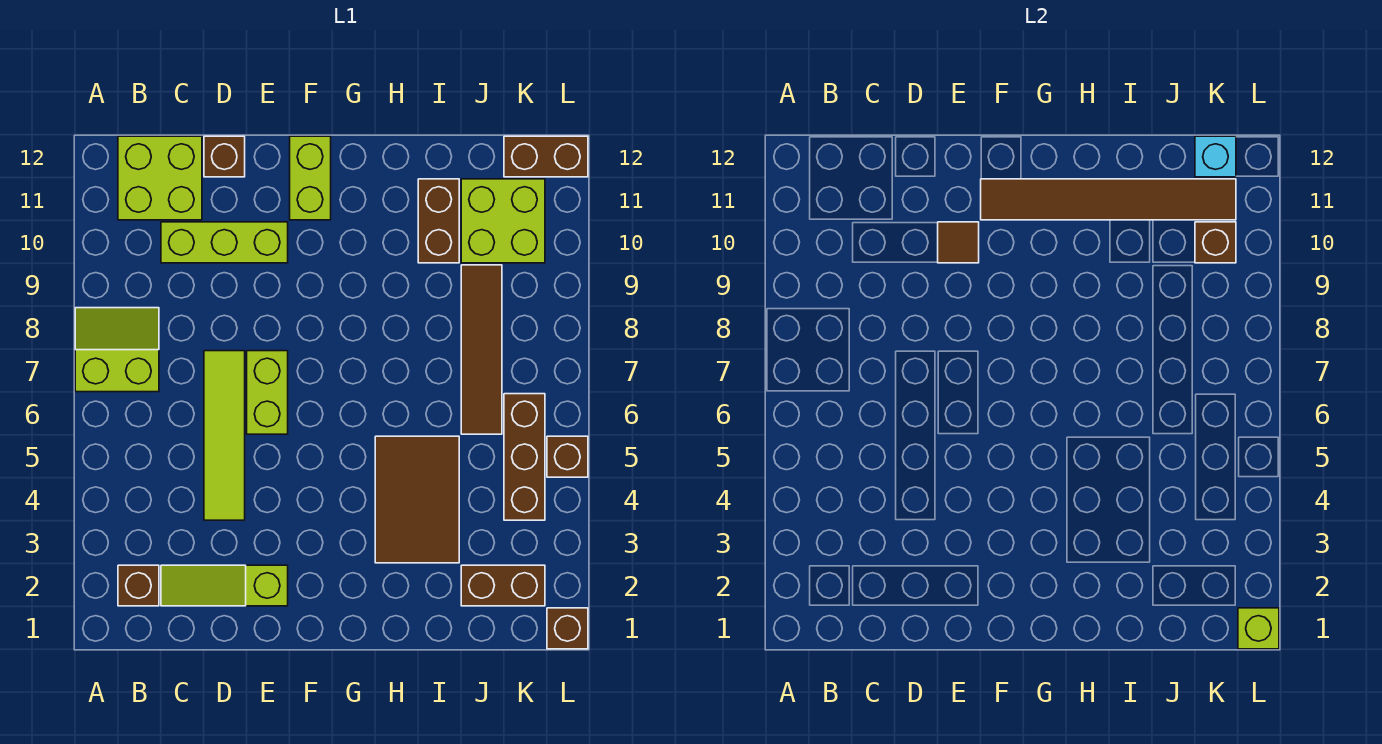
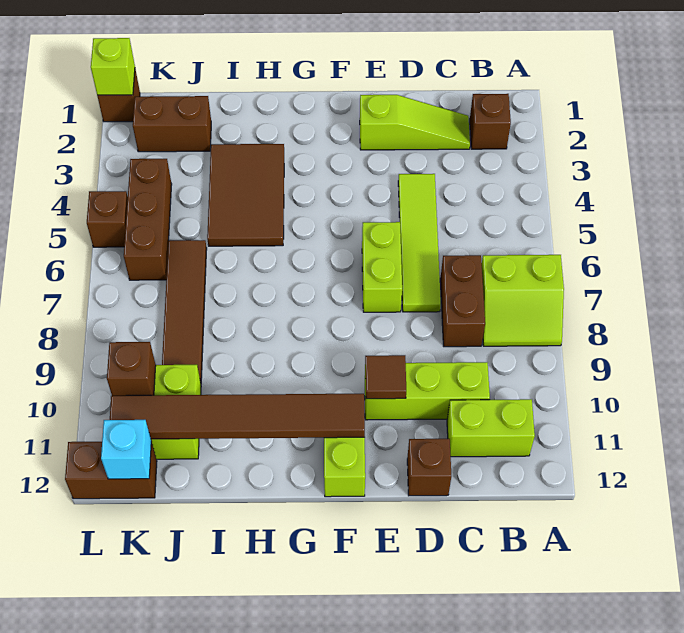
lime 2x2 brick [118,136,202,220] -> lime 1x2 brick [447,399,535,457]
brown 1x2 brick [418,179,459,263] -> brown 1x2 brick moved to [440,255,485,347]

